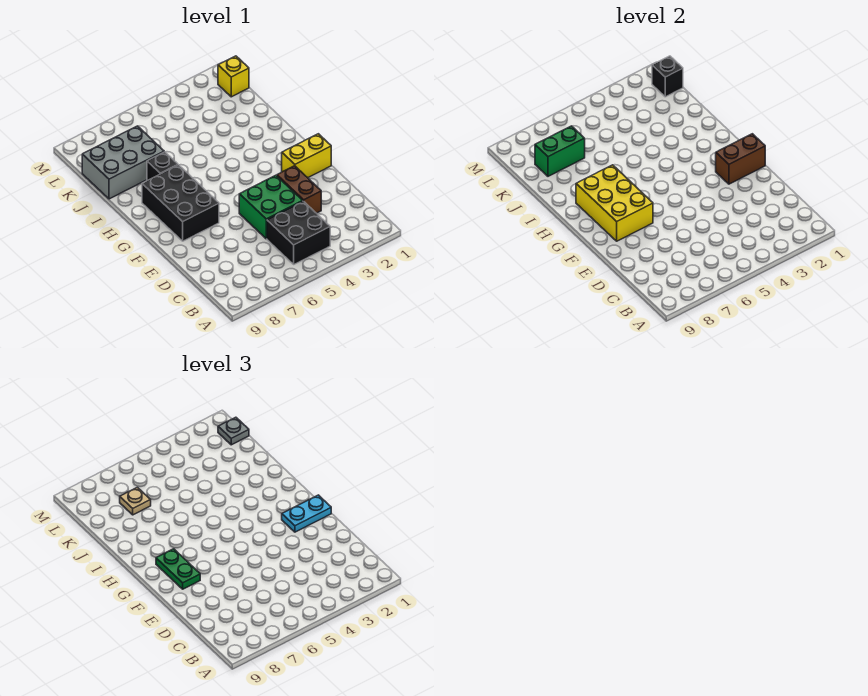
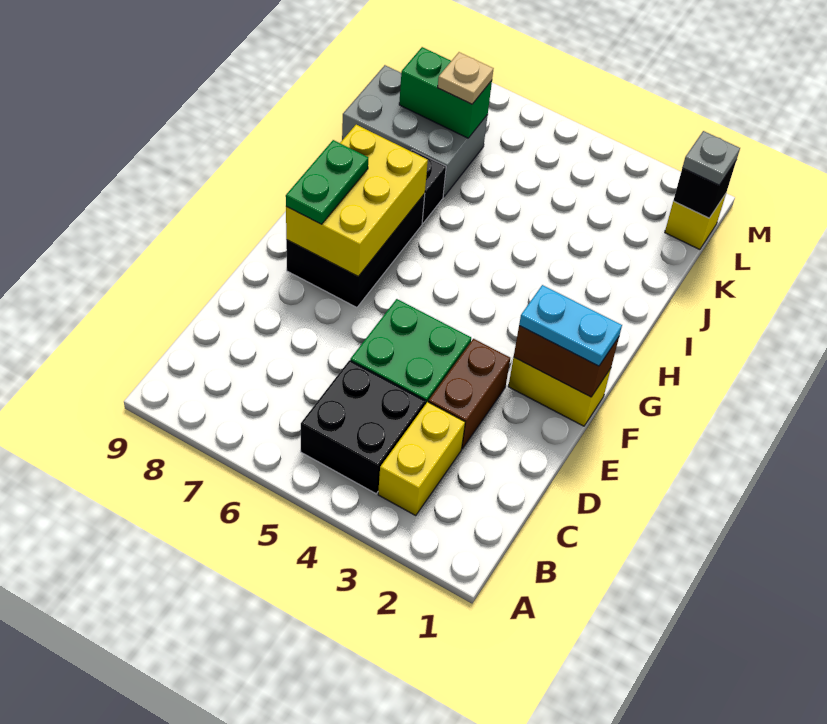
none -> yellow 1x2 brick [378,402,465,516]

